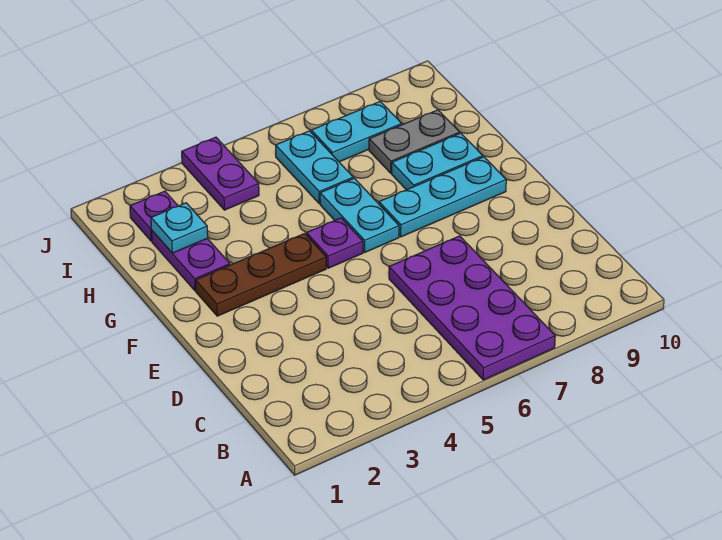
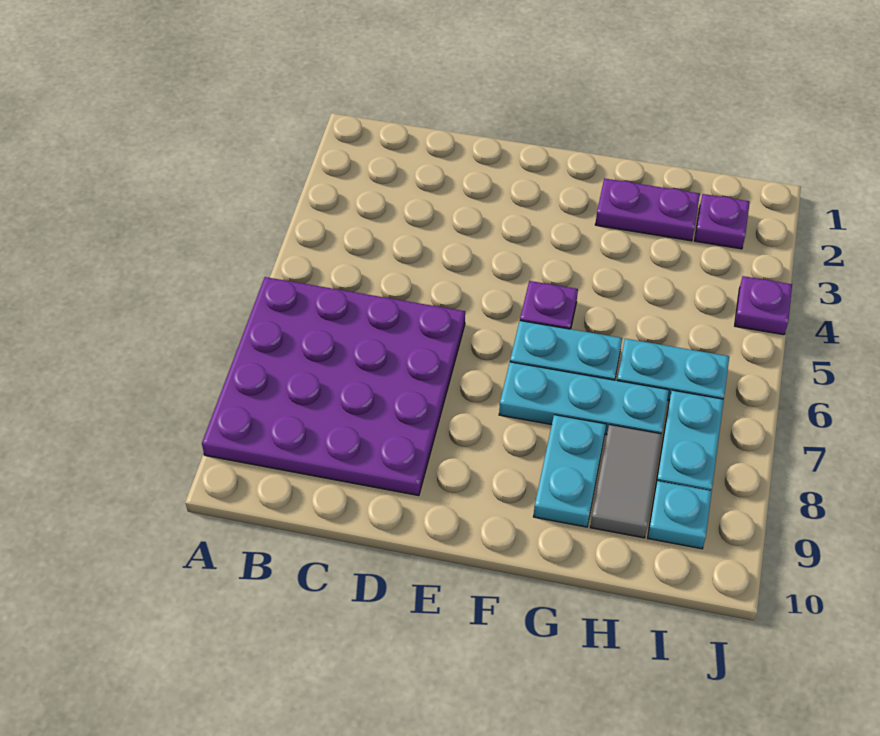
purple 2x4 plate [389,236,555,380] -> purple 4x4 plate [202,277,465,496]
brown 1x3 plate [196,234,326,316] -> none
cyan 1x3 plate [379,157,506,237] -> cyan 1x3 plate turned to [499,362,669,434]
cyan 1x1 plate [151,203,208,253] -> cyan 1x1 plate moved to [648,481,712,549]
grey 1x2 plate [369,110,460,173] -> grey 1x2 tile [590,425,662,538]
purple 1x2 plate [182,137,259,210] -> purple 1x1 plate [735,276,792,335]

